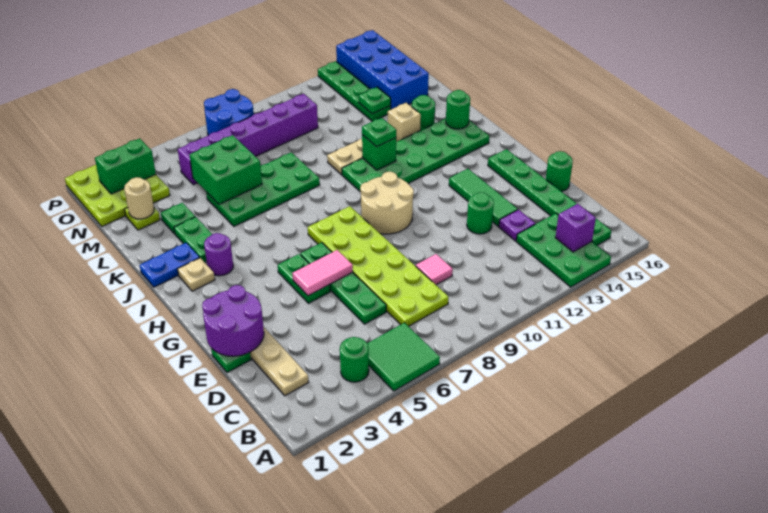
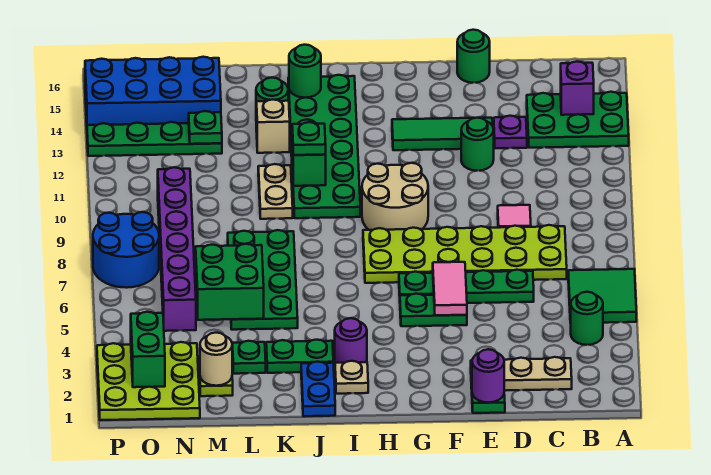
green 1x6 plate [488,149,611,245] -> none
purple 2x2 round brick [202,285,264,356] -> purple 1x1 round brick [472,349,504,403]

